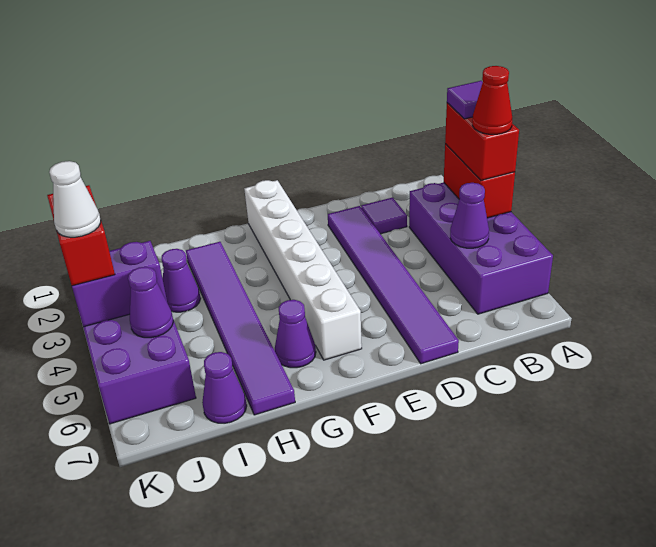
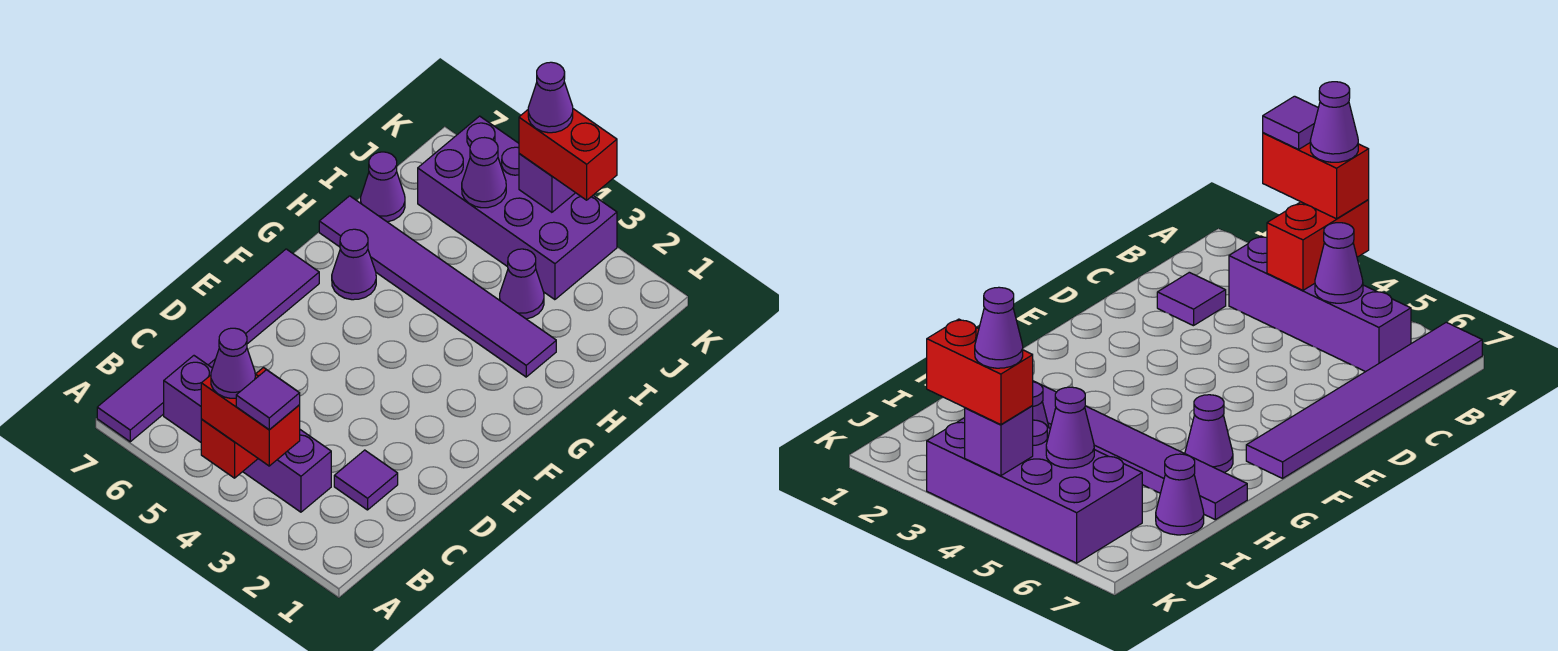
purple 2x4 brick [409,183,553,314] -> purple 1x4 brick [164,356,331,512]
red 1x2 brick [444,144,515,218] -> red 1x2 brick turned to [201,368,294,478]
red 1x1 cone [472,66,512,134] -> purple 1x1 cone [211,328,255,398]
purple 1x6 tile [328,206,459,364] -> purple 1x6 tile turned to [97,249,319,442]
white 1x6 brick [244,180,362,360] -> none
purple 1x2 brick [72,241,167,327] -> purple 1x1 brick [519,154,575,212]
white 1x1 cone [49,161,101,237] -> purple 1x1 cone [528,62,573,133]

